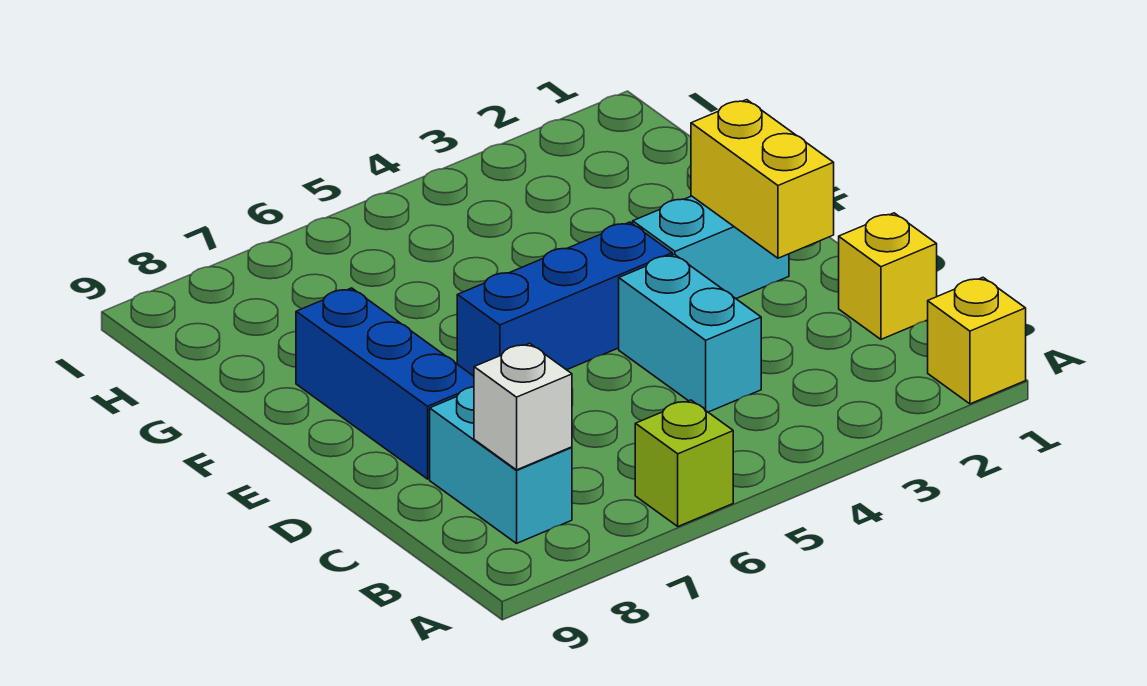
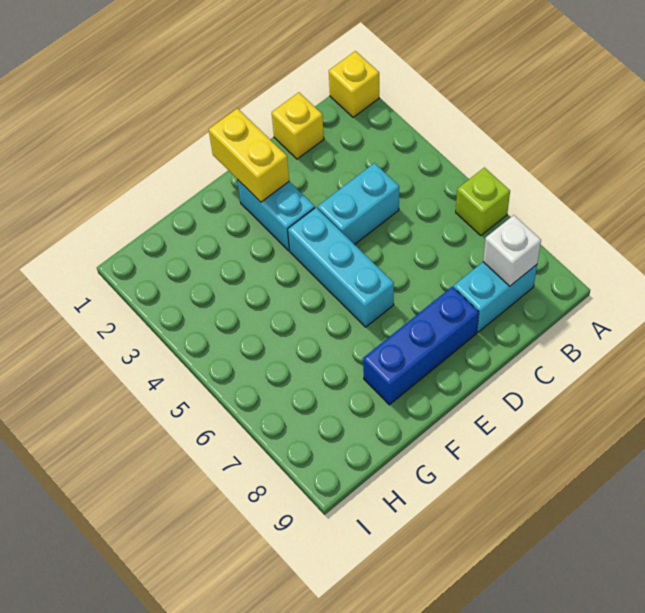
yellow 1x2 brick [691,100,834,258] -> yellow 1x2 brick turned to [209,108,289,202]
blue 1x3 brick [457,222,672,376] -> cyan 1x3 brick [288,208,394,327]

